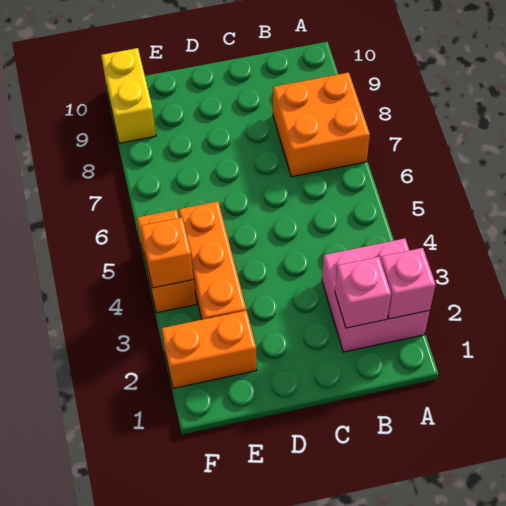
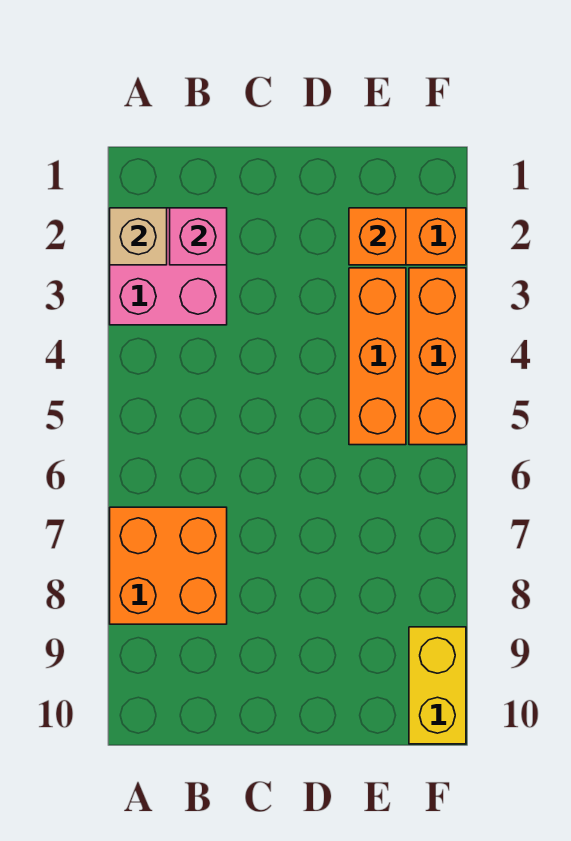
pink 1x1 brick [381,248,436,319] -> tan 1x1 brick [110,208,167,265]
orange 1x2 brick [137,210,196,313] -> orange 1x3 brick [409,268,466,445]
orange 1x1 brick [141,218,194,288] -> orange 1x1 brick moved to [349,208,406,265]

